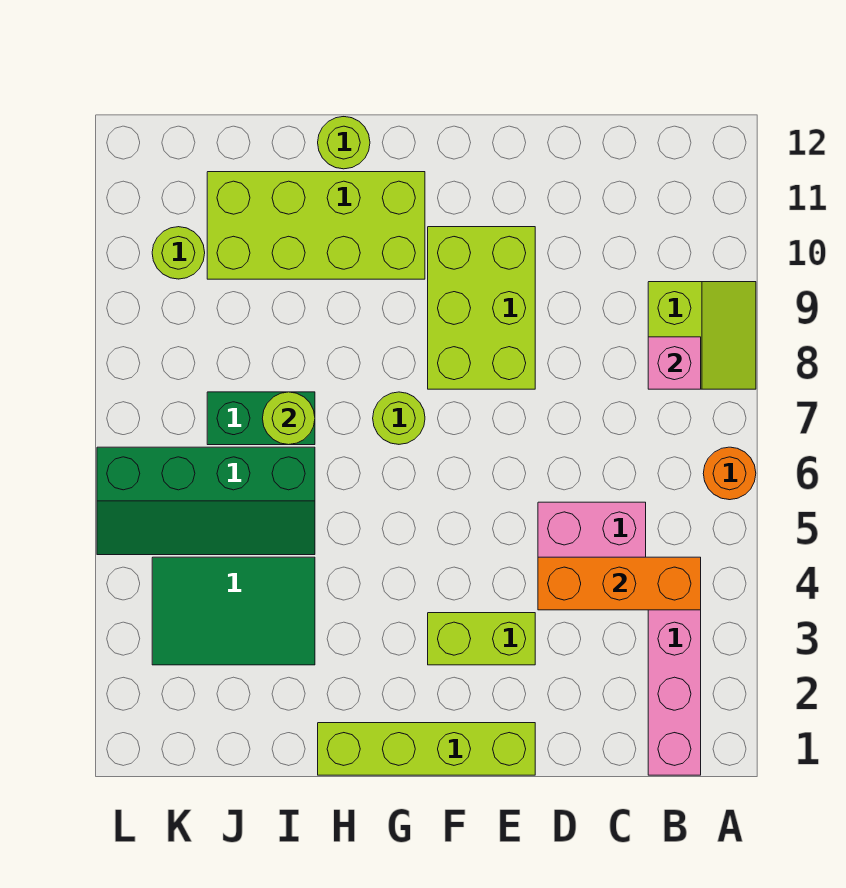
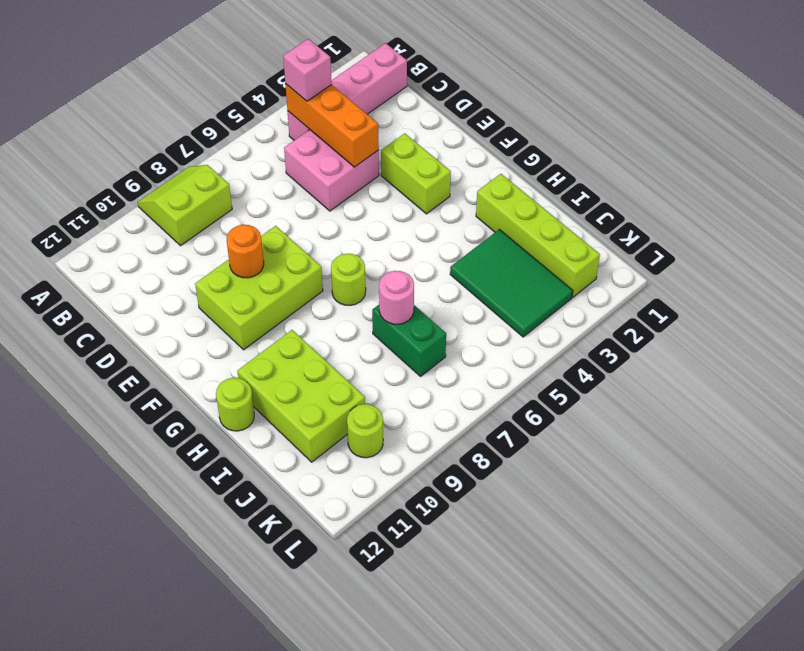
orange 1x1 round brick [703,447,756,500] -> orange 1x1 round brick moved to [227,225,264,278]
pink 1x1 brick [648,337,701,389] -> pink 1x1 brick moved to [283,39,332,101]
lime 1x4 brick [318,723,535,775] -> lime 1x4 brick moved to [476,174,600,297]
lime 2x4 brick [207,172,425,279] -> lime 2x3 brick [237,330,365,462]
green 2x4 slope [97,447,315,555] -> none
lime 1x1 round brick [262,392,315,445] -> pink 1x1 round brick [379,271,414,324]

